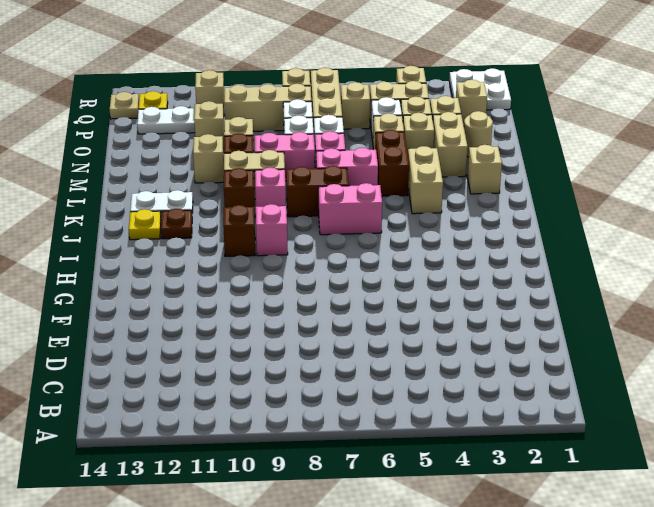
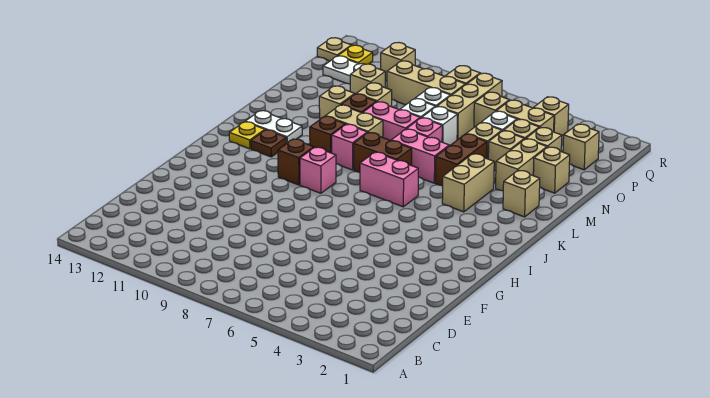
tan 1x1 round brick [464,111,493,157] -> tan 1x1 brick [533,147,570,193]
white 2x2 plate [449,69,511,110] -> none

